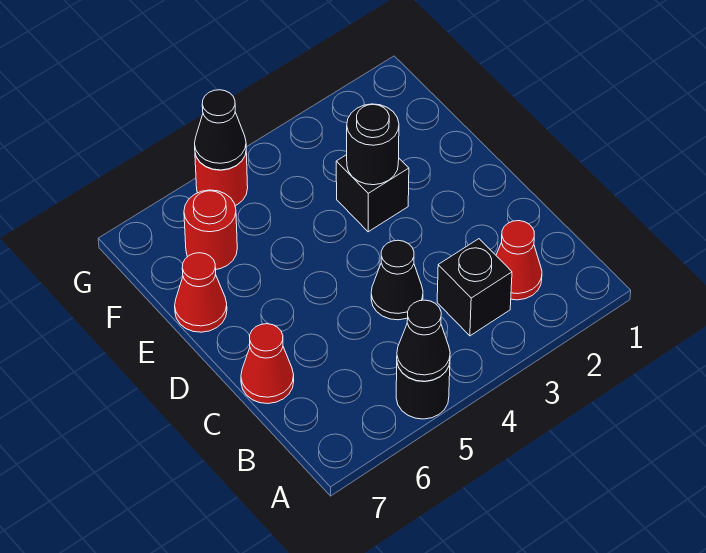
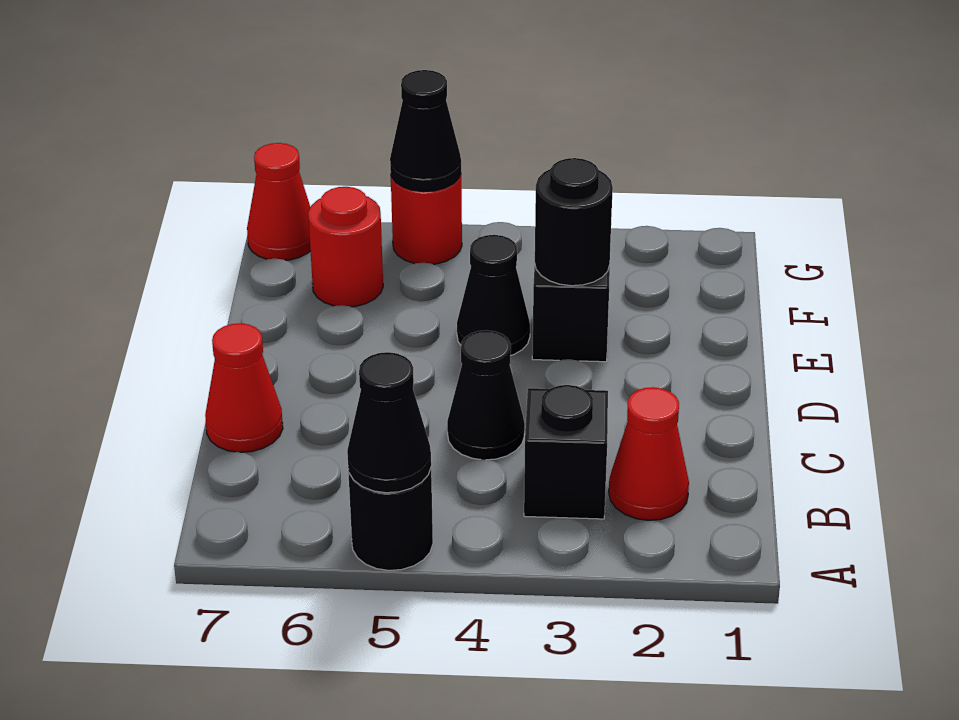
none -> black 1x1 cone [457,235,530,356]
red 1x1 cone [175,253,227,332] -> red 1x1 cone moved to [247,143,311,260]

